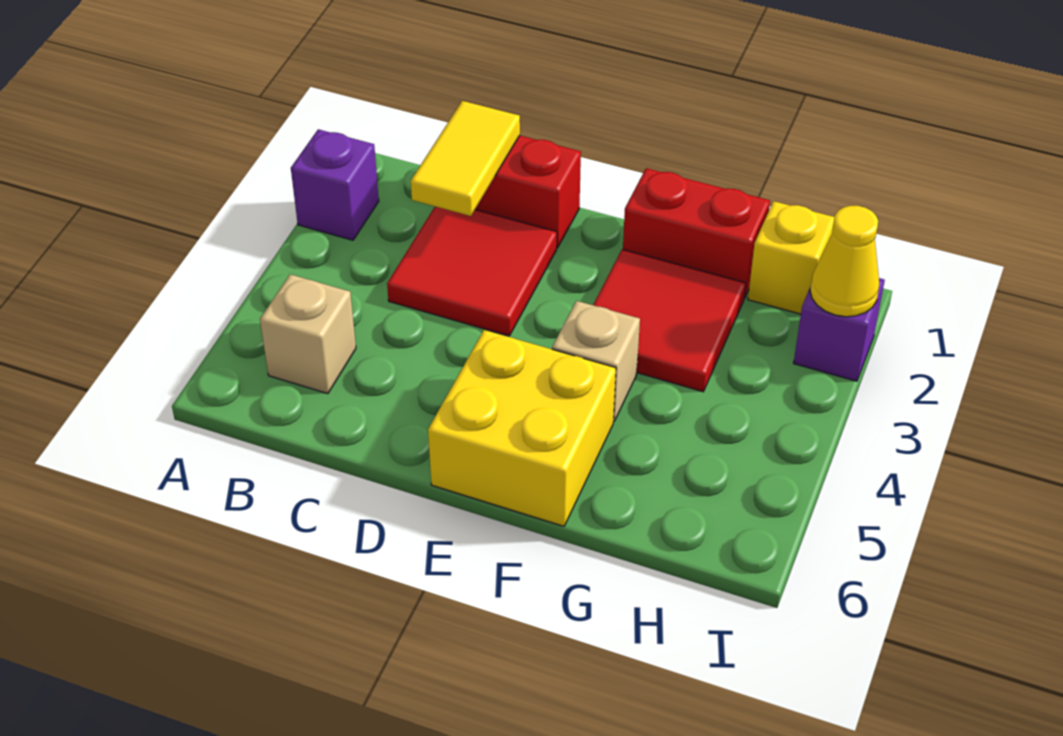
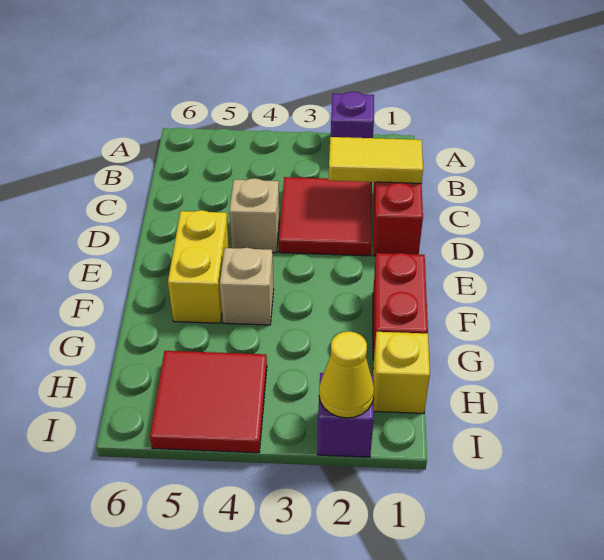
tan 1x1 brick [260,274,356,394] -> tan 1x1 brick moved to [229,178,280,253]
yellow 2x2 brick [428,330,616,526] -> yellow 1x2 brick [168,210,229,323]
red 2x2 tile [593,249,746,392] -> red 2x2 tile moved to [150,351,267,453]

